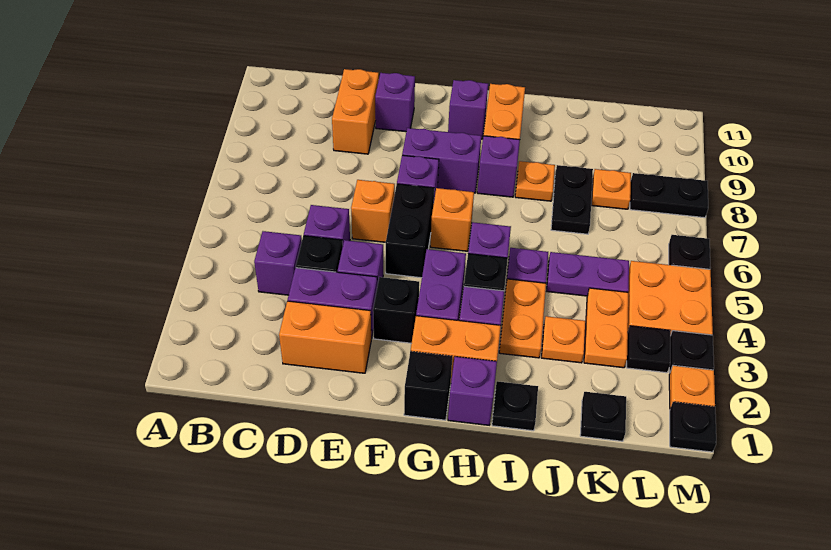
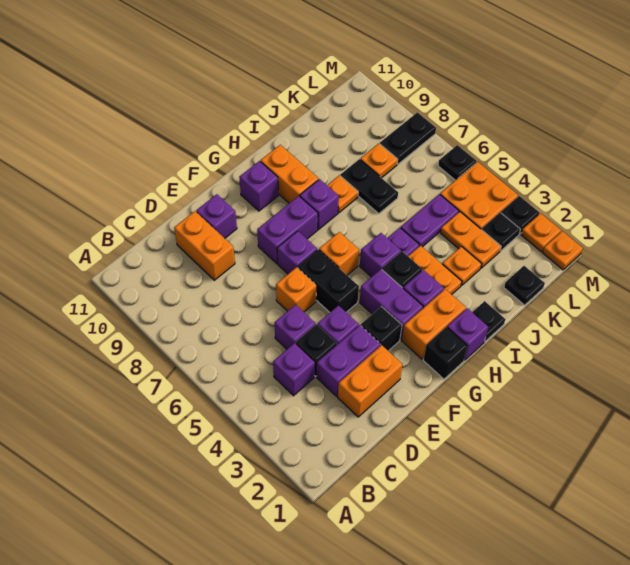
black 1x1 plate [670,402,716,452] -> orange 1x1 plate [542,231,583,270]

